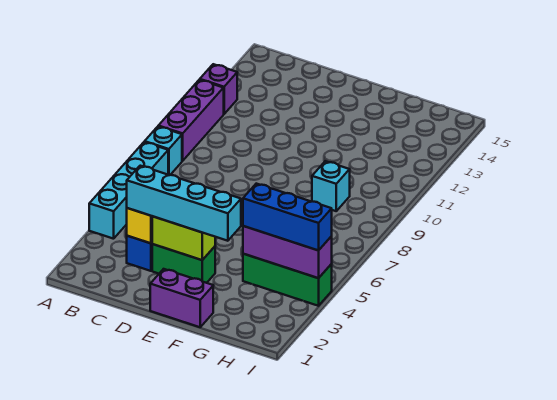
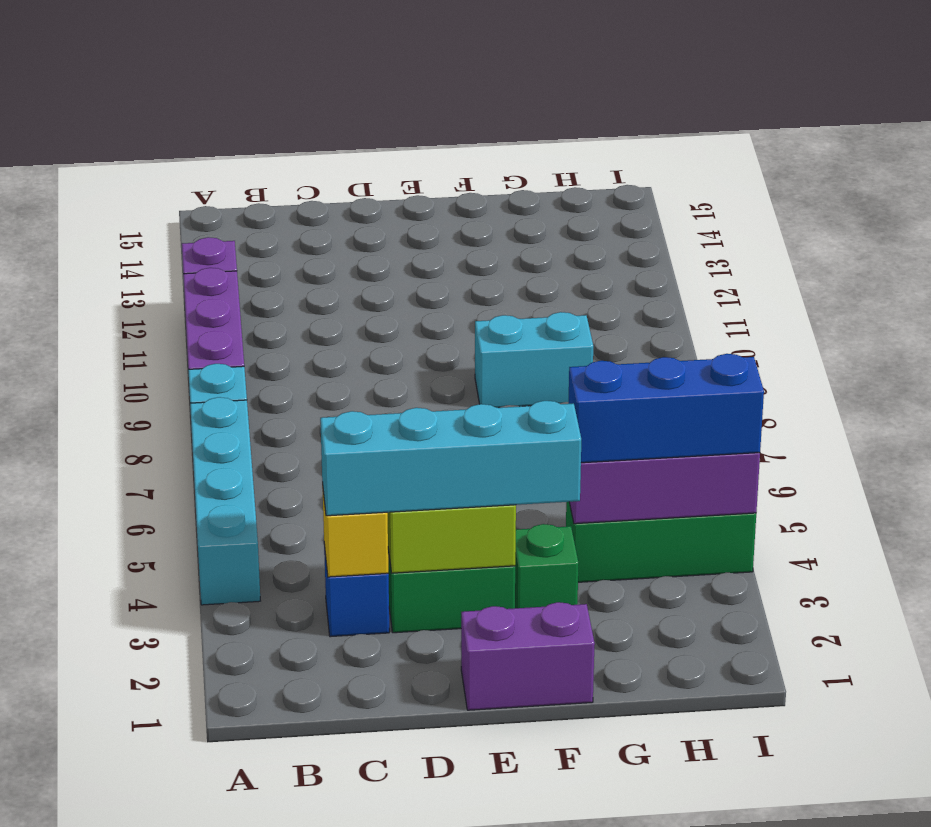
none -> green 1x1 brick [515,524,578,608]
cyan 1x1 brick [312,161,350,211] -> cyan 1x2 brick [475,312,593,408]

